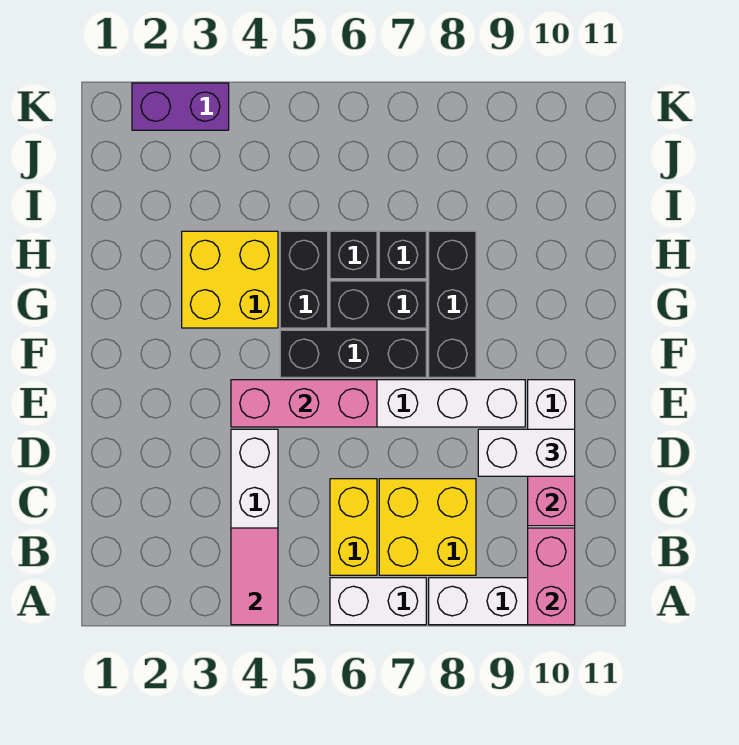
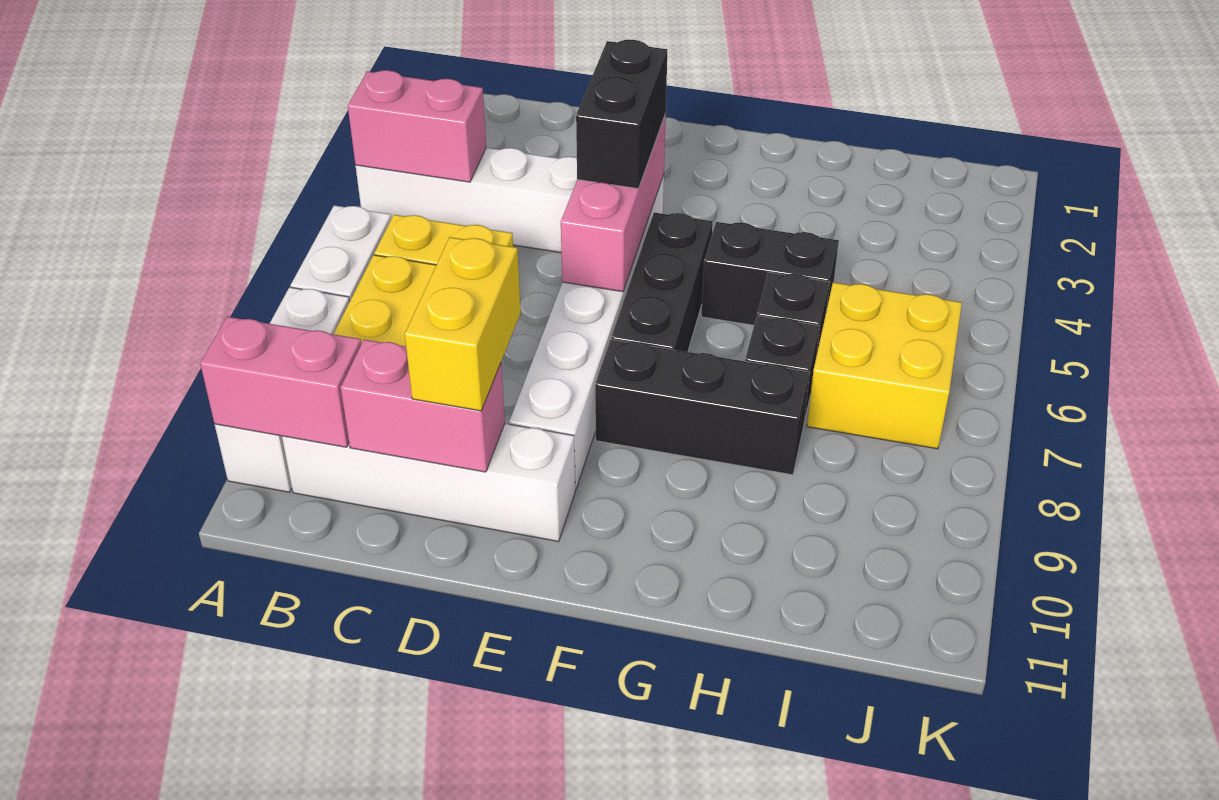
pink 1x2 tile [231,528,278,625] -> pink 1x2 brick [348,70,486,182]
white 1x2 brick [478,429,575,476] -> yellow 1x2 brick [405,237,521,411]
yellow 2x2 brick [182,231,278,328] -> yellow 2x2 brick moved to [807,282,962,449]
black 1x2 brick [330,281,426,328] -> black 1x2 brick moved to [576,40,668,189]
purple 1x2 brick [132,83,229,130] -> none

